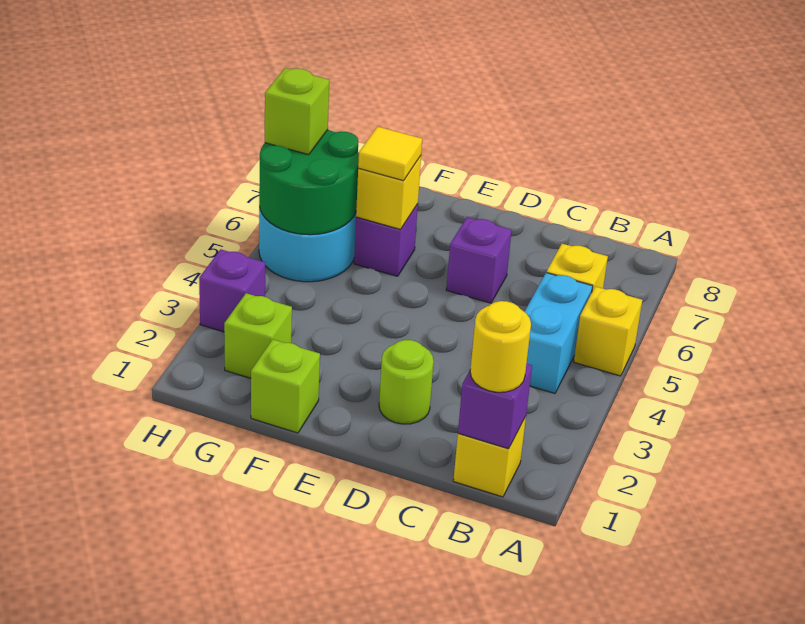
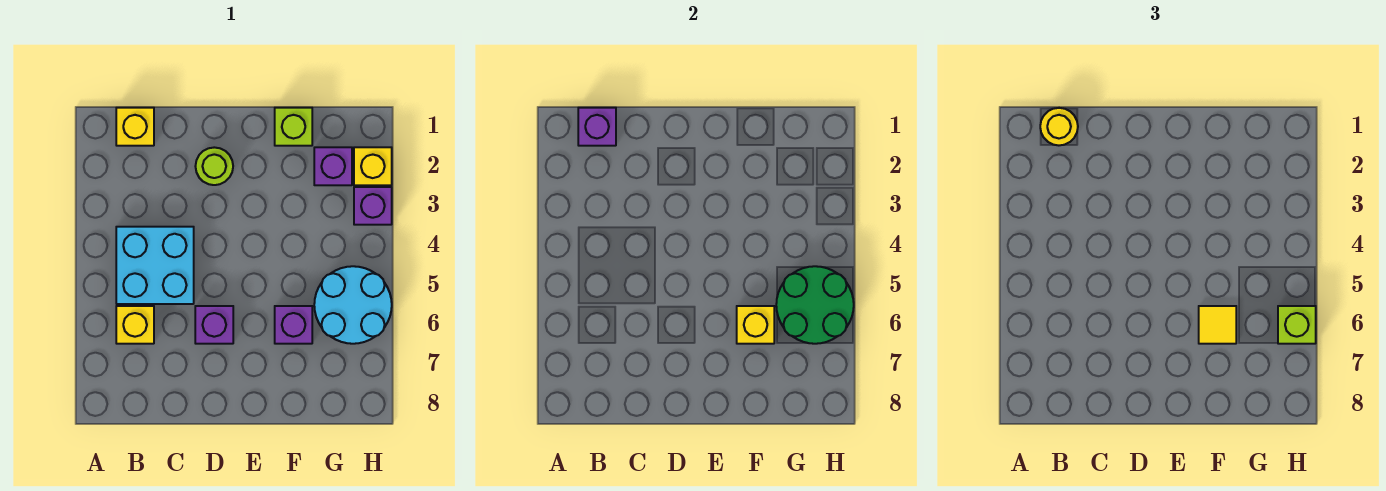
yellow 1x1 brick [574,286,642,376] -> yellow 1x1 brick moved to [354,147,392,185]
cyan 1x2 brick [525,273,593,393] -> cyan 2x2 brick [116,227,194,304]
lime 1x1 brick [224,293,292,378] -> purple 1x1 brick [314,147,352,185]

